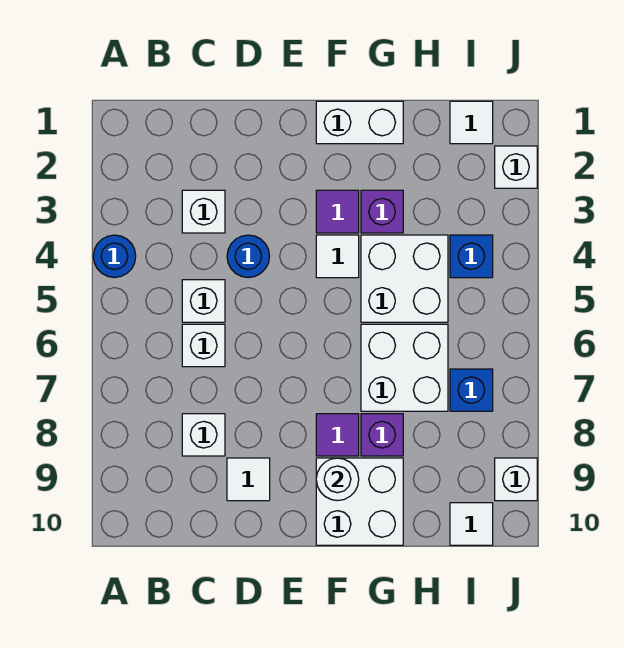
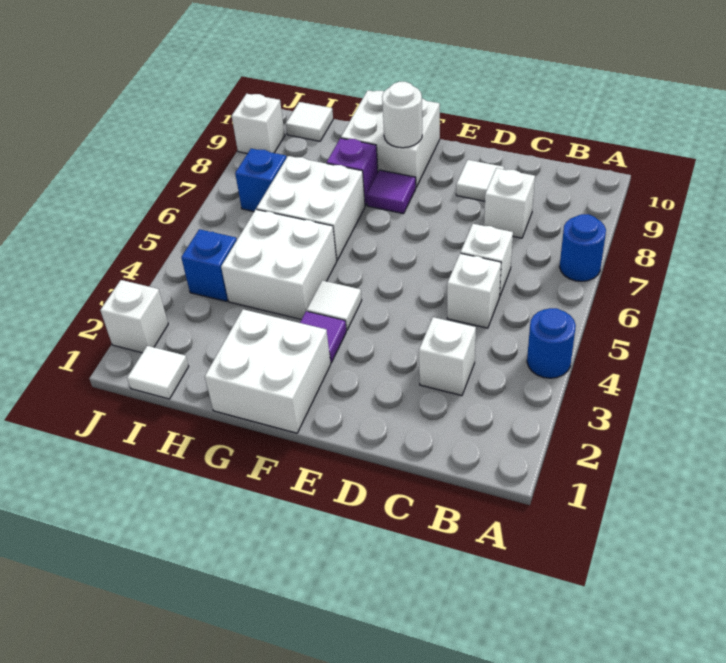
blue 1x1 round brick [227,235,270,278] -> blue 1x1 round brick moved to [560,214,606,281]
white 1x2 brick [316,101,403,144] -> white 2x2 brick [205,309,331,433]
purple 1x1 brick [361,190,403,233] -> none

